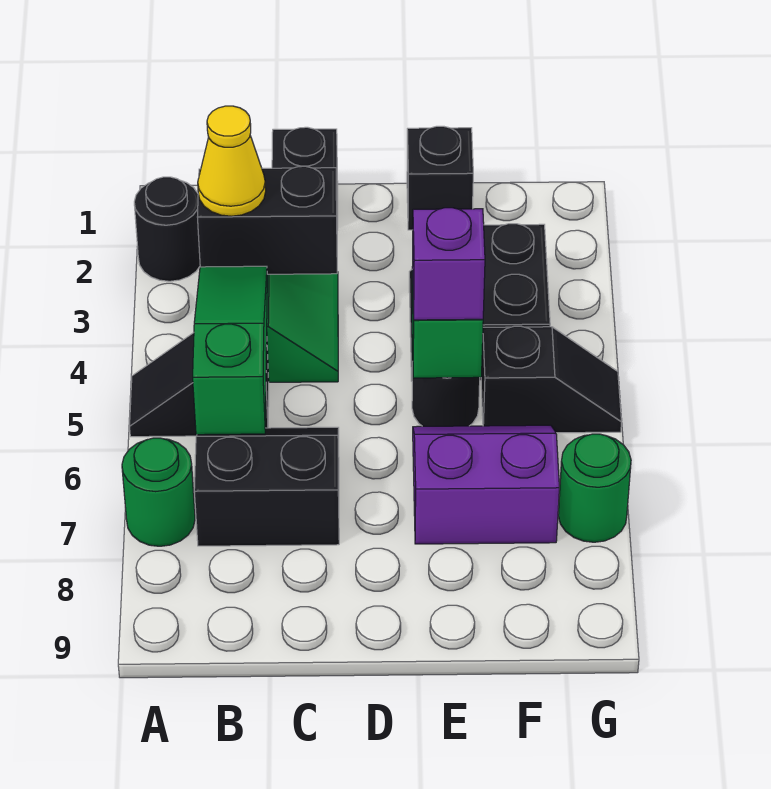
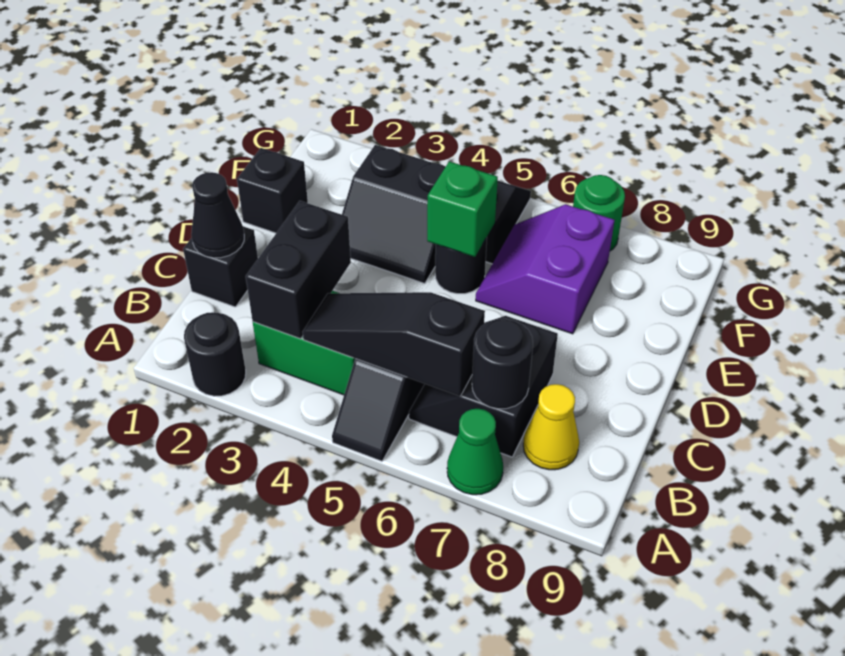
green 1x1 round brick [122,438,195,546] -> green 1x1 cone [447,409,503,495]
yellow 1x1 cone [198,106,266,216] -> yellow 1x1 cone moved to [523,384,579,470]
green 1x3 slope [193,266,267,435] -> black 1x3 slope [303,292,485,396]
none -> black 1x1 round brick [472,319,533,409]
none -> black 1x1 cone [191,172,244,258]
purple 1x1 brick [412,208,485,320] -> none

